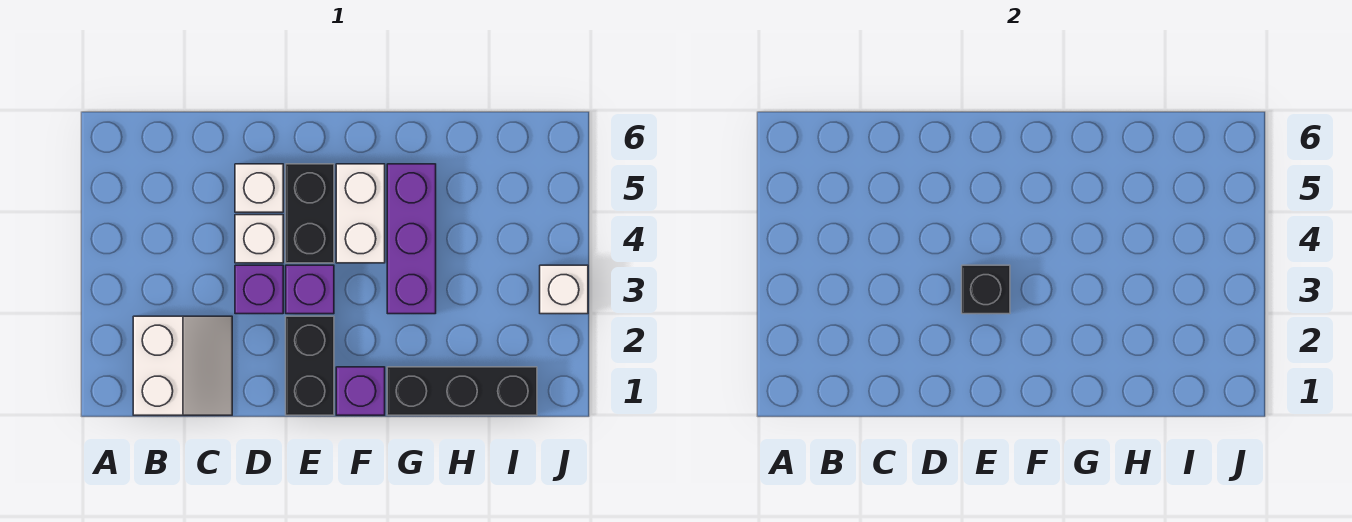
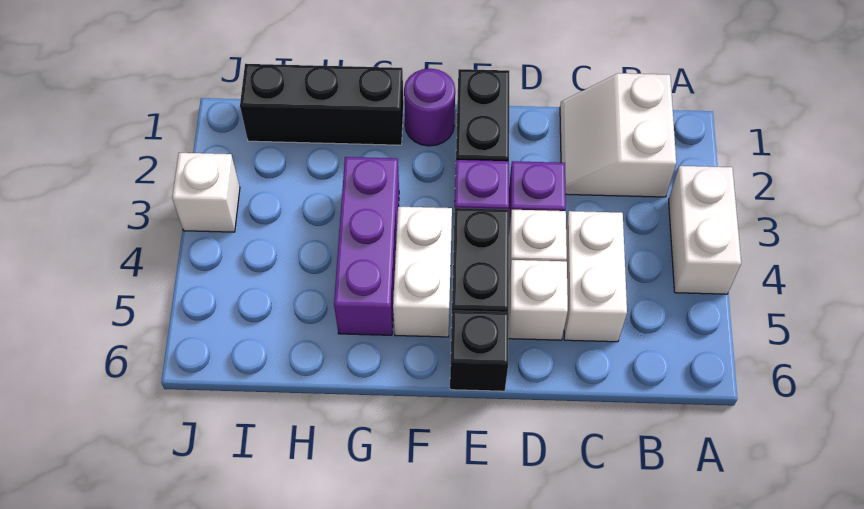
none -> white 1x2 brick [669,166,741,294]
none -> white 1x2 brick [564,211,627,342]
black 1x1 brick [962,265,1010,314] -> black 1x1 brick moved to [450,311,509,391]
purple 1x1 brick [336,367,385,415] -> purple 1x1 round brick [404,68,455,146]

